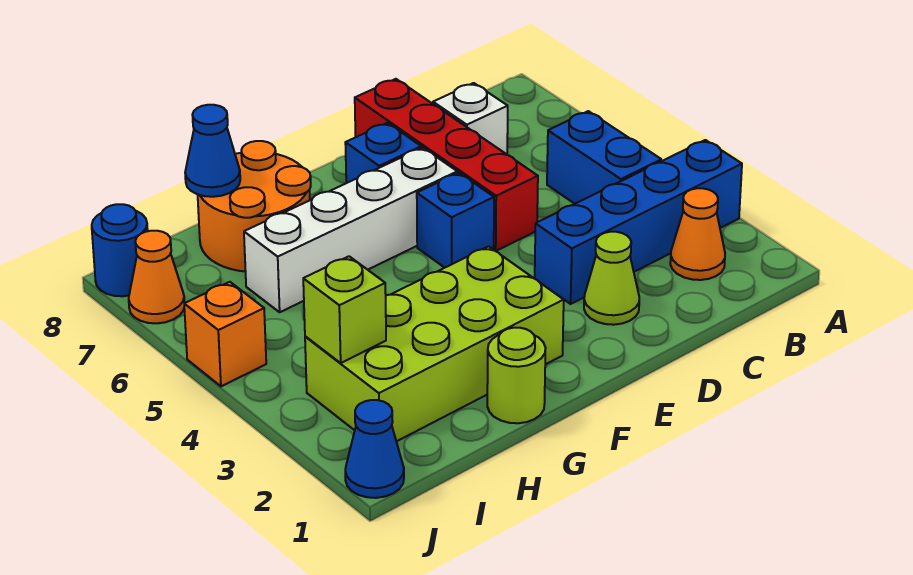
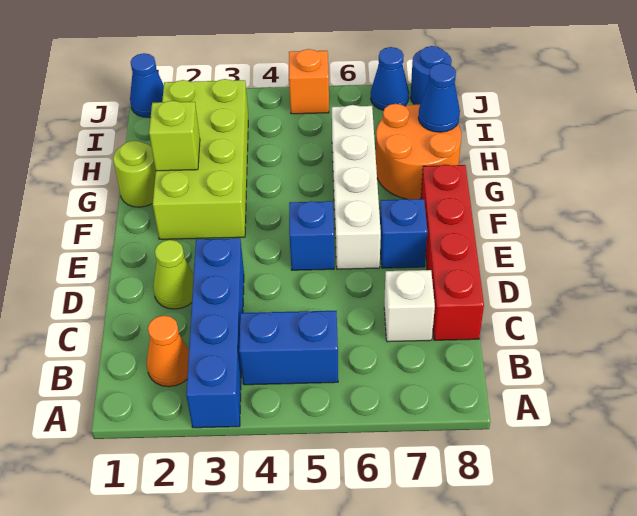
red 1x4 brick [355,79,538,251] -> red 1x4 brick turned to [421,165,484,340]
lime 1x1 brick [303,256,386,363] -> lime 1x1 brick moved to [149,101,200,171]
orange 1x1 cone [129,231,185,323] -> blue 1x1 cone [371,47,409,110]

